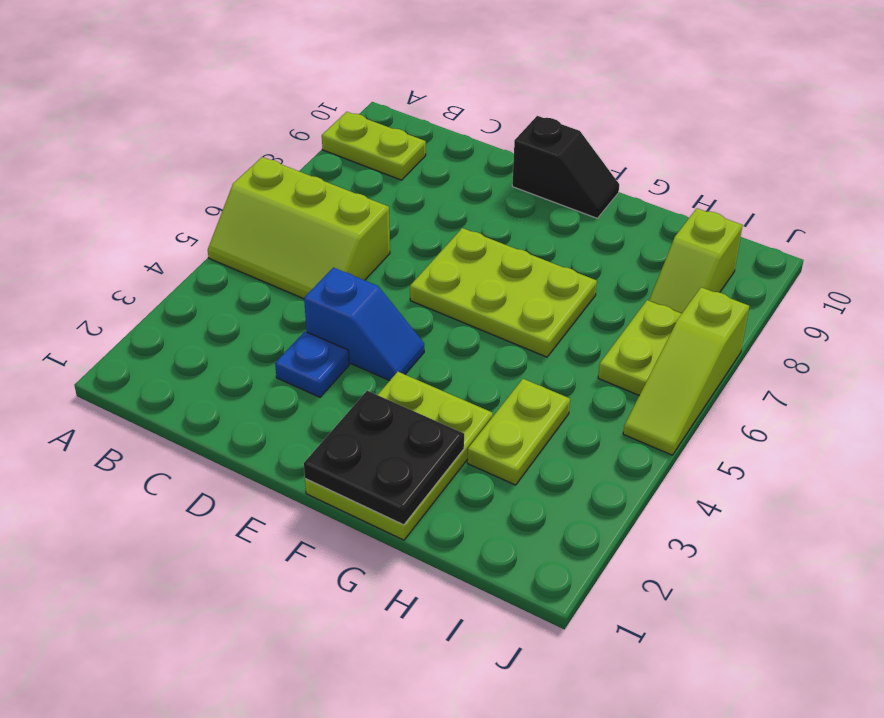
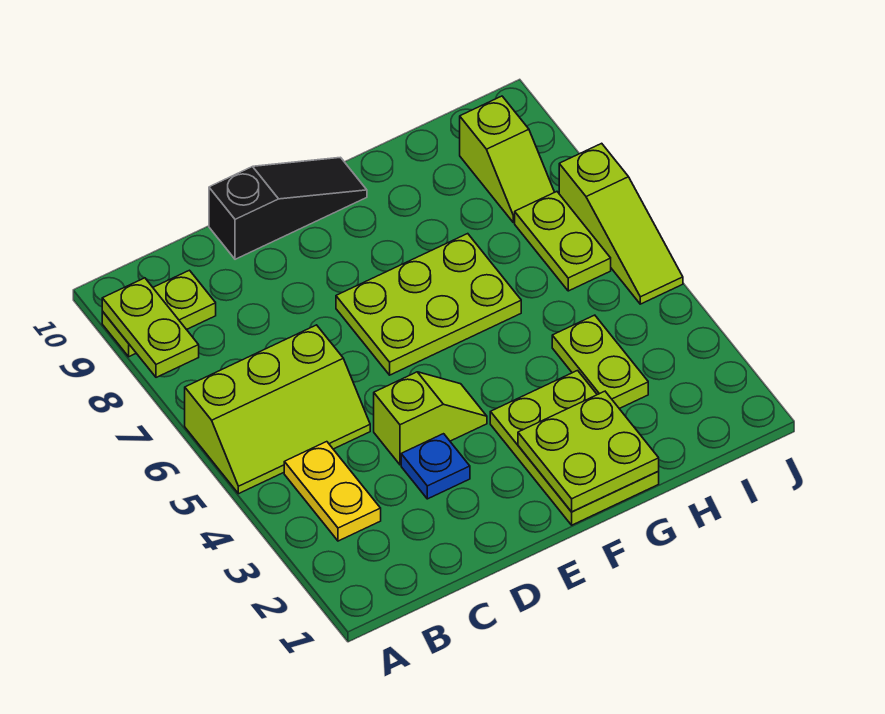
none -> lime 1x2 plate [102,278,199,377]
none -> yellow 1x2 plate [284,442,381,541]
blue 1x2 slope [304,268,424,381] -> lime 1x2 slope [374,372,487,465]
black 1x2 slope [512,116,619,218] -> black 1x3 slope [209,157,367,259]
black 2x2 plate [304,391,464,525] -> lime 2x2 plate [518,391,659,512]

